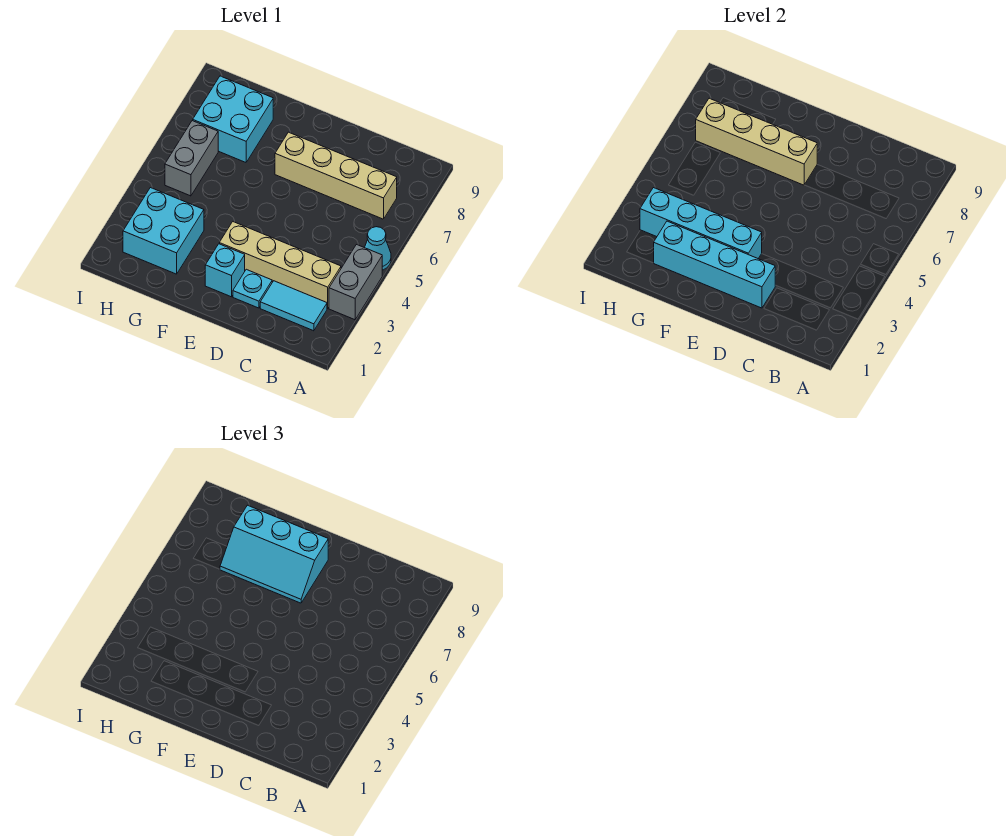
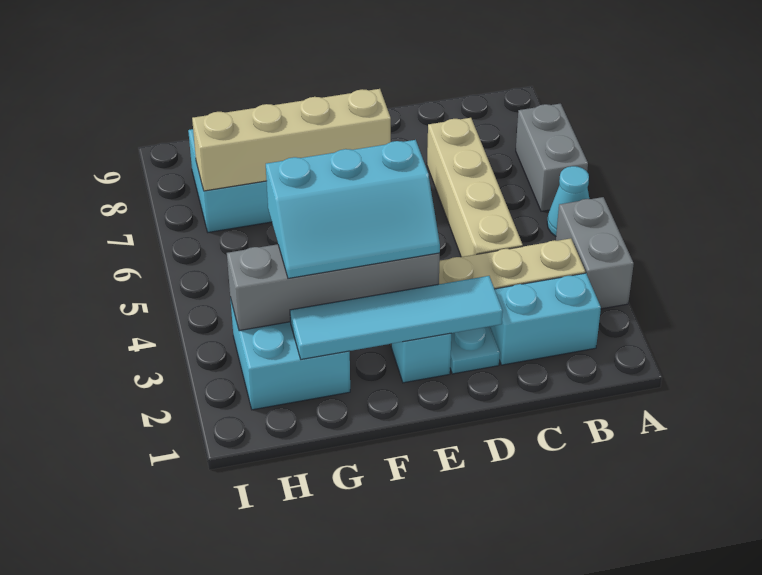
cyan 1x2 tile [260,281,327,331] -> cyan 1x2 brick [490,273,601,365]
tan 1x4 brick [275,132,397,219] -> tan 1x4 brick turned to [427,118,523,257]
cyan 1x4 brick [654,221,775,308] -> cyan 1x4 tile [290,276,503,359]
cyan 1x4 brick [640,188,762,258] -> grey 1x4 brick [227,244,440,331]
cyan 2x3 slope [220,505,328,603] -> cyan 2x3 slope moved to [266,140,440,278]
grey 1x2 brick [165,121,218,196] -> grey 1x2 brick moved to [516,104,588,211]

